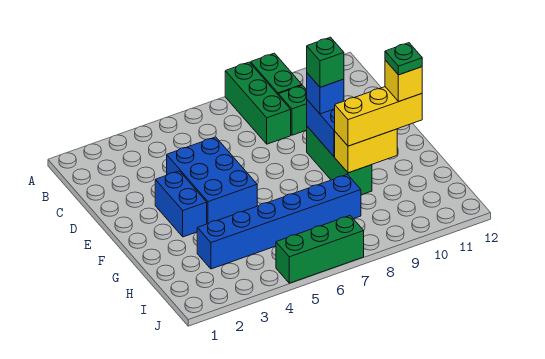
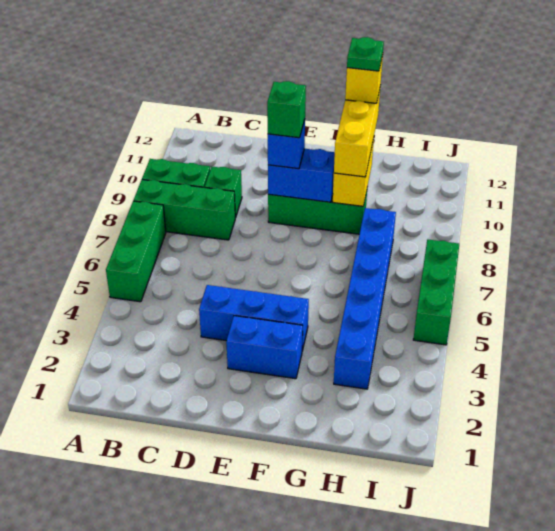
none -> green 1x3 brick [106,201,166,302]
blue 2x3 brick [167,137,257,224] -> blue 1x3 brick [199,285,309,351]

